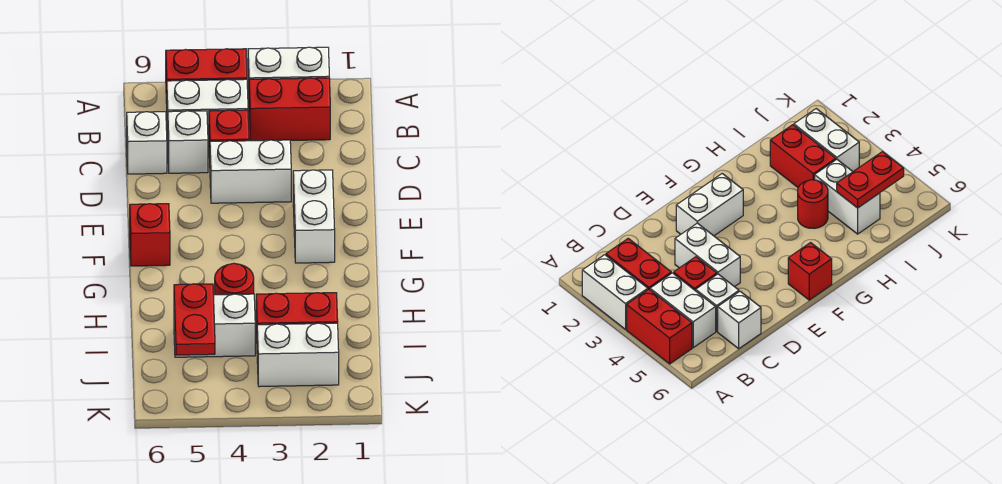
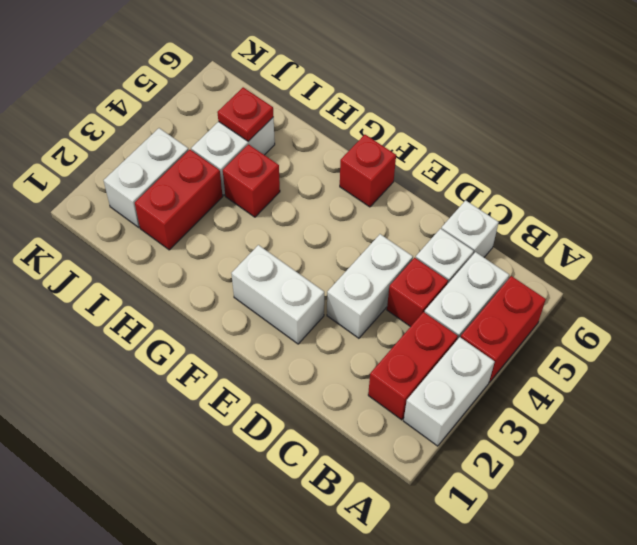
red 1x1 round brick [215,263,254,295] -> red 1x1 brick [223,144,280,217]
red 1x2 plate [174,284,215,355] -> red 1x1 plate [217,87,273,141]

